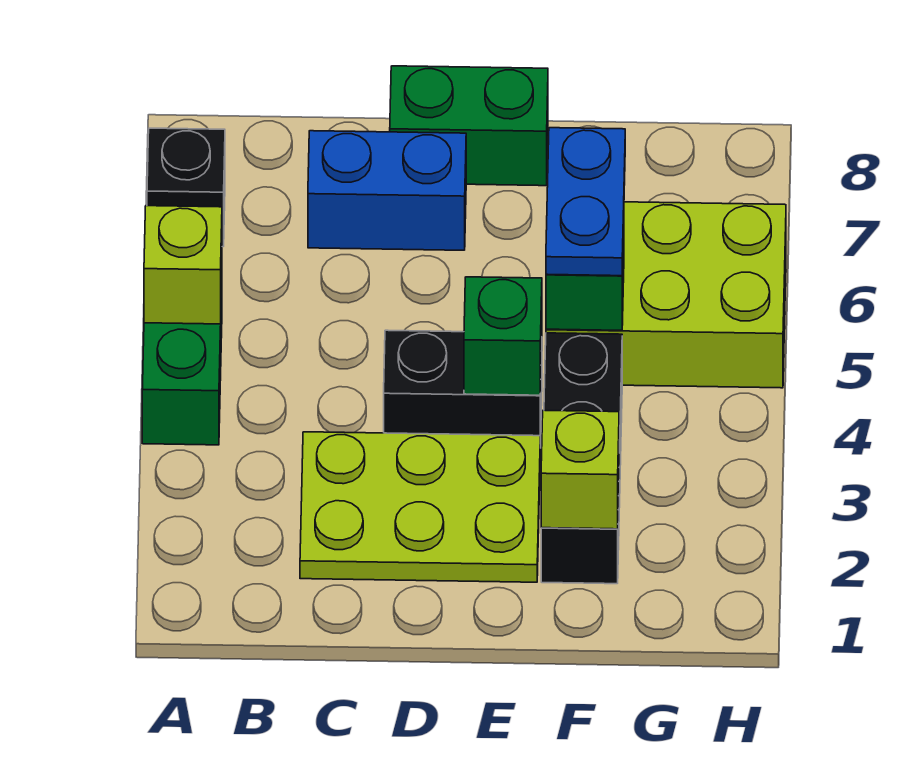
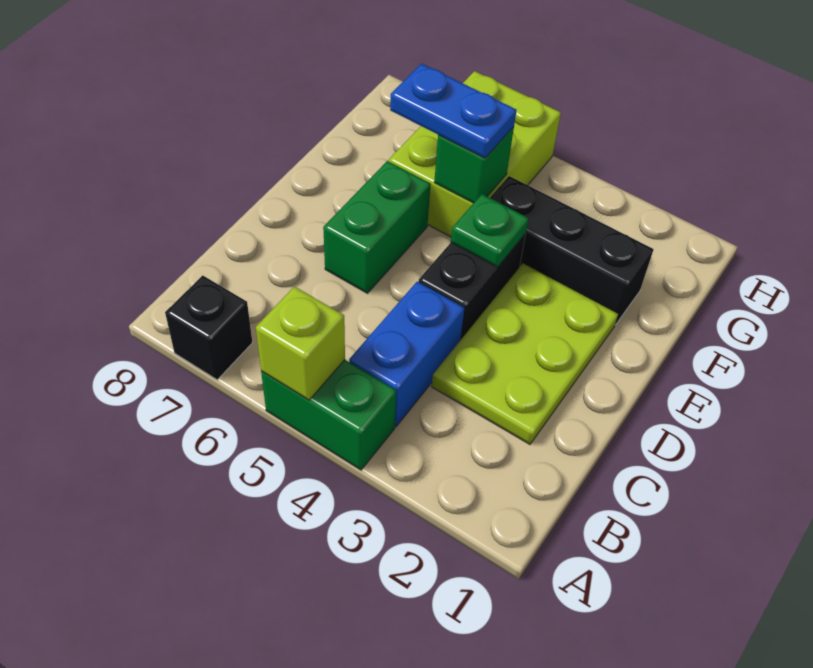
blue 1x2 brick [308,131,466,250] -> blue 1x2 brick moved to [349,282,464,426]
green 1x2 brick [390,66,548,186] -> green 1x2 brick moved to [323,161,431,293]
green 1x1 brick [464,277,542,395] -> green 1x1 plate [451,194,528,267]
lime 1x1 brick [541,410,619,529] -> none

